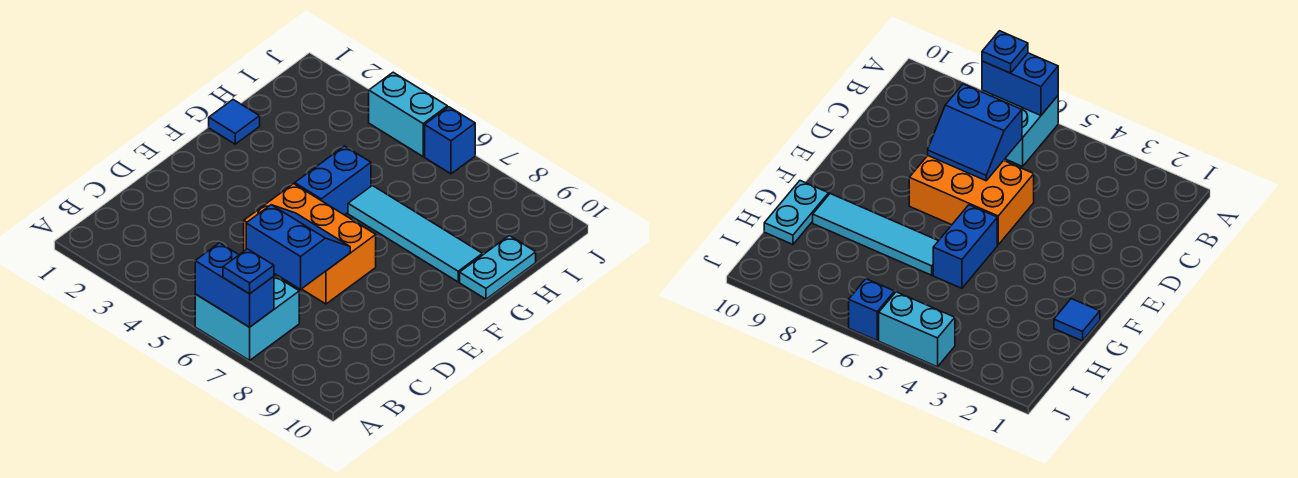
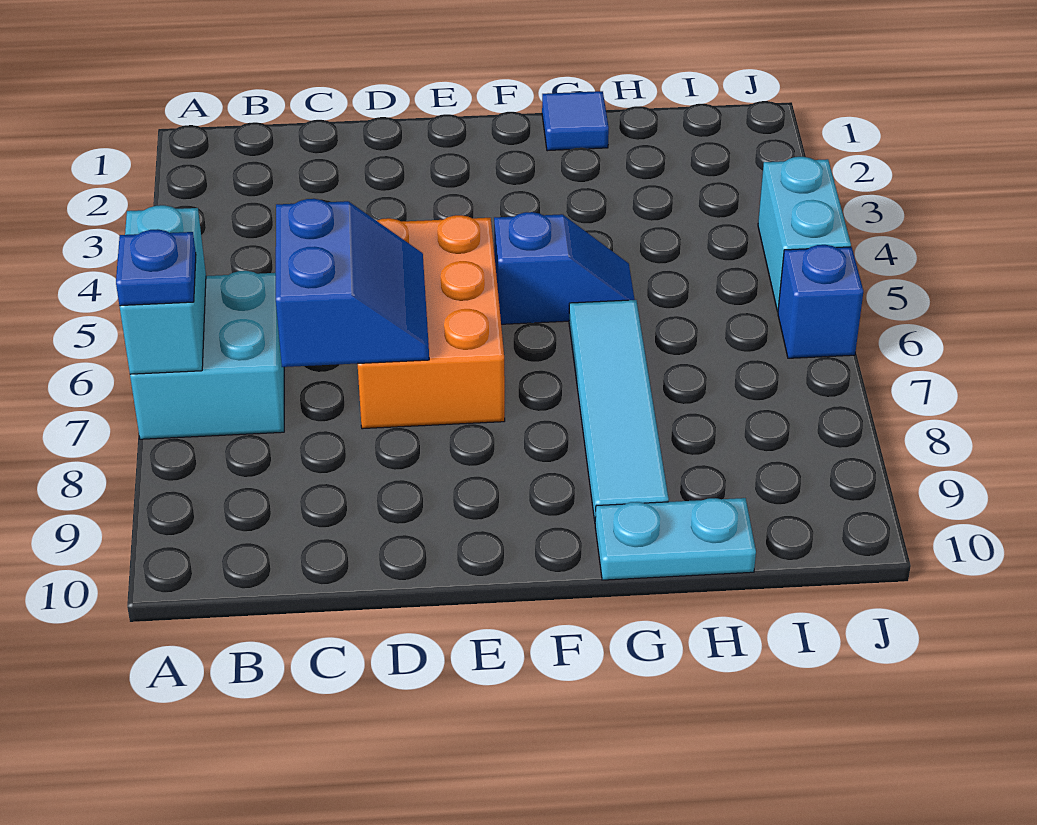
blue 1x2 brick [195,243,274,327] -> cyan 1x2 brick [120,205,206,374]
blue 1x2 brick [295,146,371,215] -> blue 1x2 slope [494,212,635,324]

